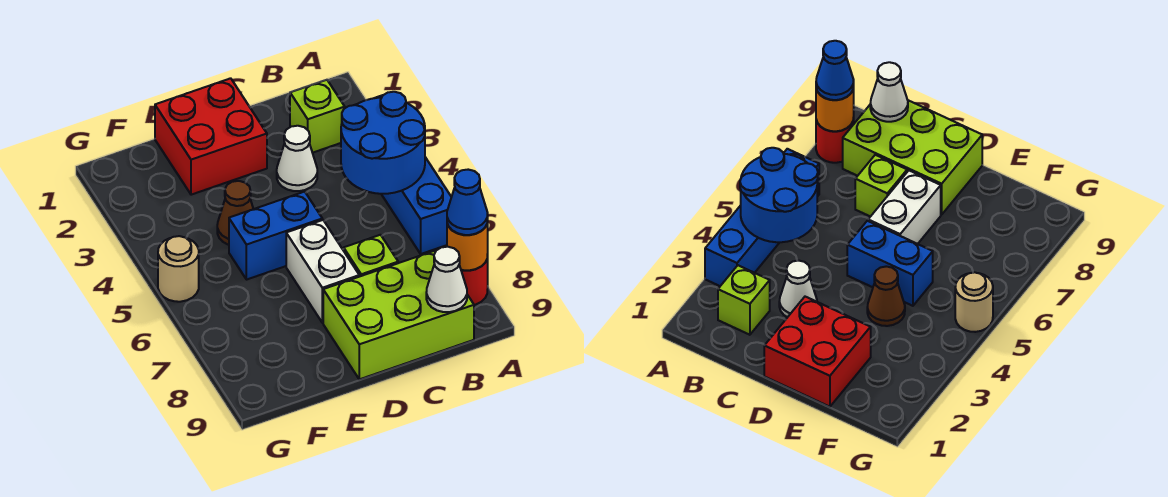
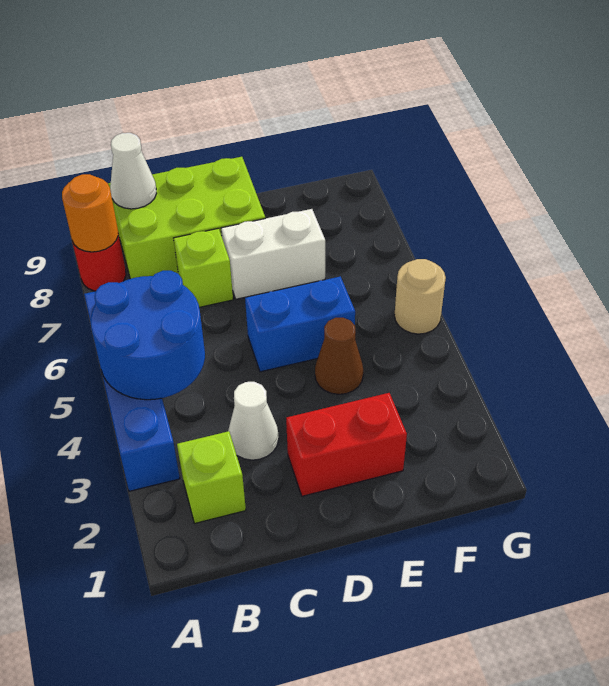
blue 1x1 cone [447,170,488,235] -> none
red 2x2 brick [155,78,267,195] -> red 1x2 brick [286,393,407,496]
white 1x2 brick [286,220,359,323] -> white 1x2 brick turned to [221,209,325,299]

